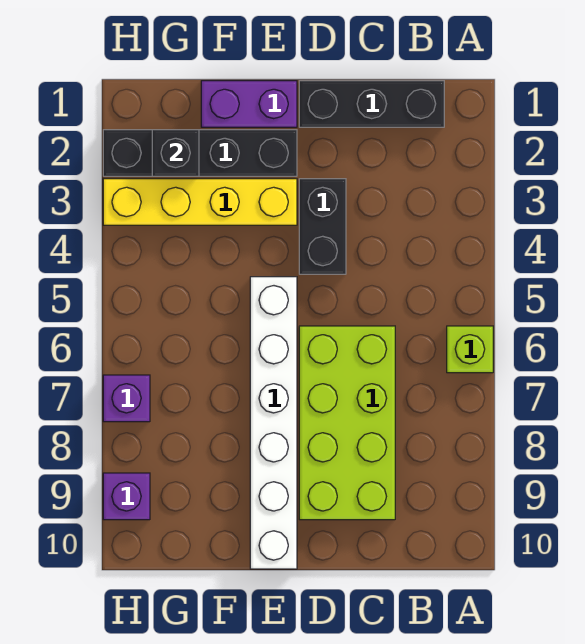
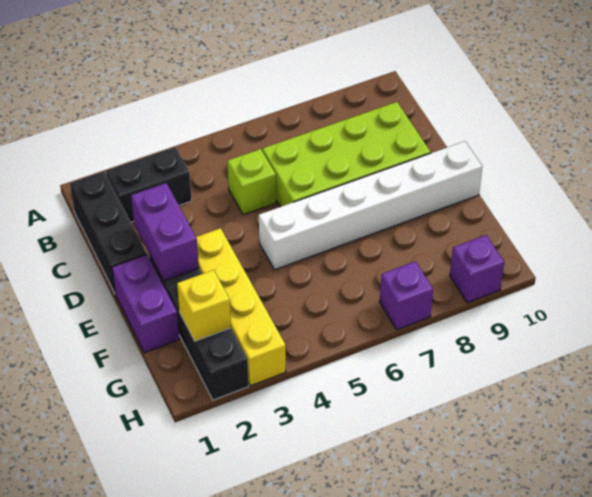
lime 1x1 brick [447,326,493,373] -> lime 1x1 brick moved to [227,149,276,215]
none -> purple 1x2 brick [131,183,199,281]
black 1x2 brick [299,179,346,274] -> black 1x2 brick moved to [106,147,192,222]
black 1x1 brick [152,130,199,176] -> yellow 1x1 brick [177,270,231,341]

